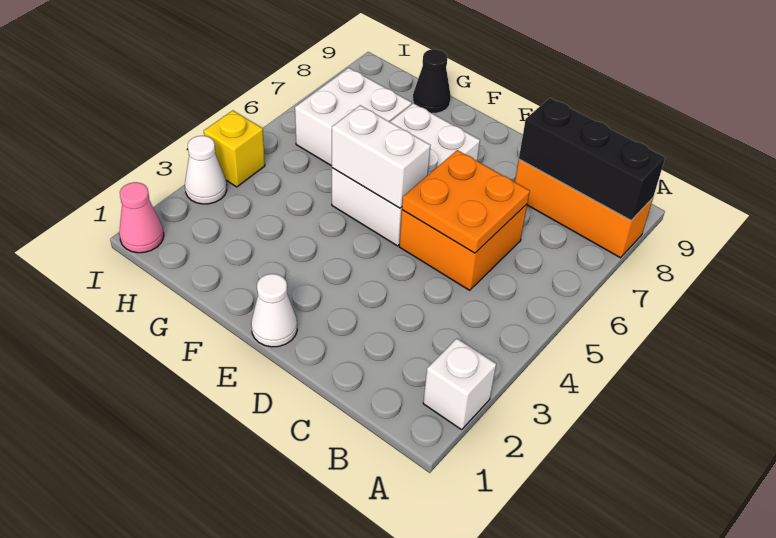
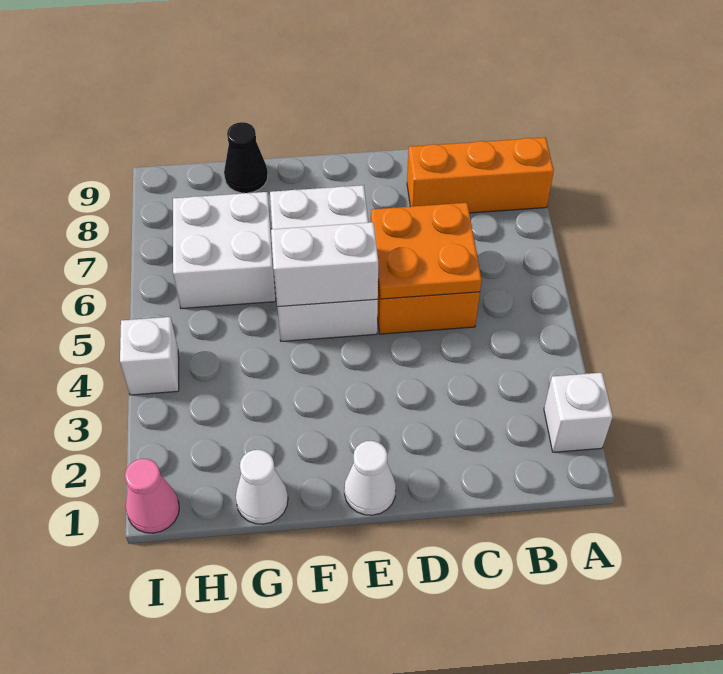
black 1x3 brick [519,98,665,220] -> none
white 1x1 cone [185,136,227,204] -> white 1x1 cone moved to [236,450,288,524]
yellow 1x1 brick [204,110,265,187] -> white 1x1 brick [120,317,179,395]

